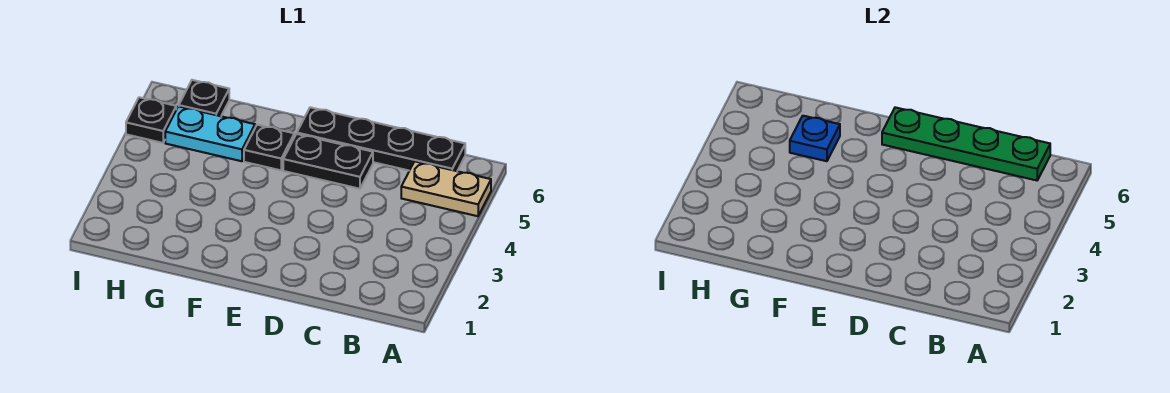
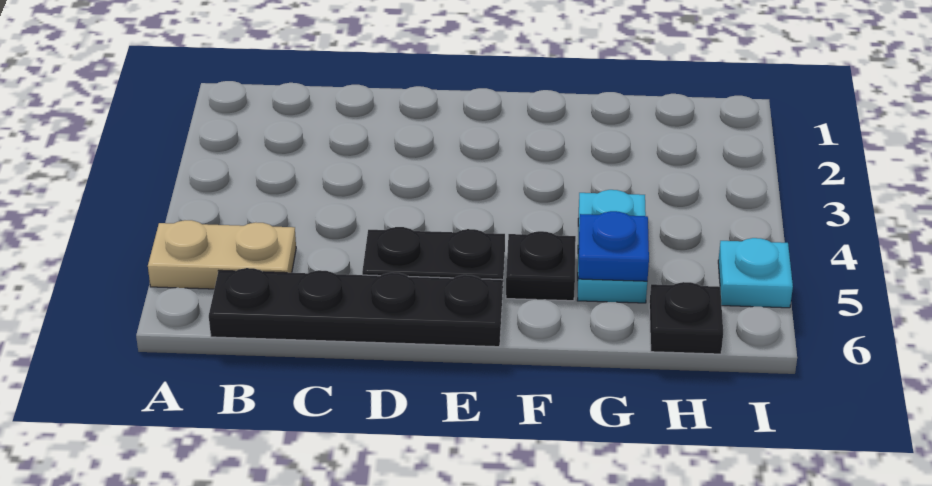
green 1x4 plate [882,107,1050,180] -> none
cyan 1x2 plate [165,106,255,161] -> cyan 1x2 plate turned to [577,190,647,303]
black 1x1 plate [126,97,176,143] -> cyan 1x1 plate [718,238,793,308]

